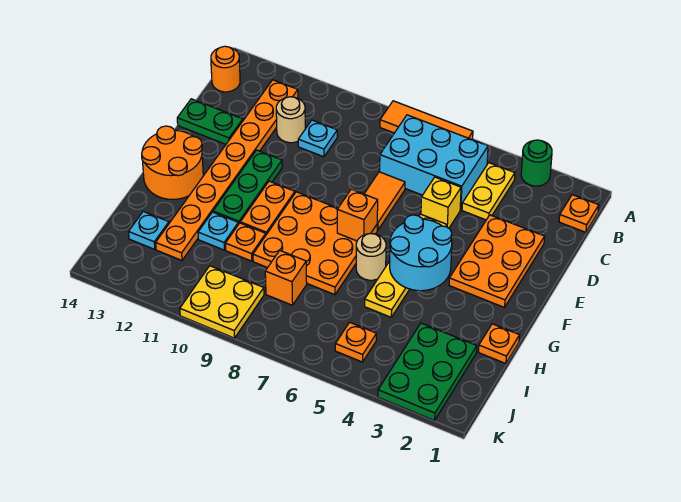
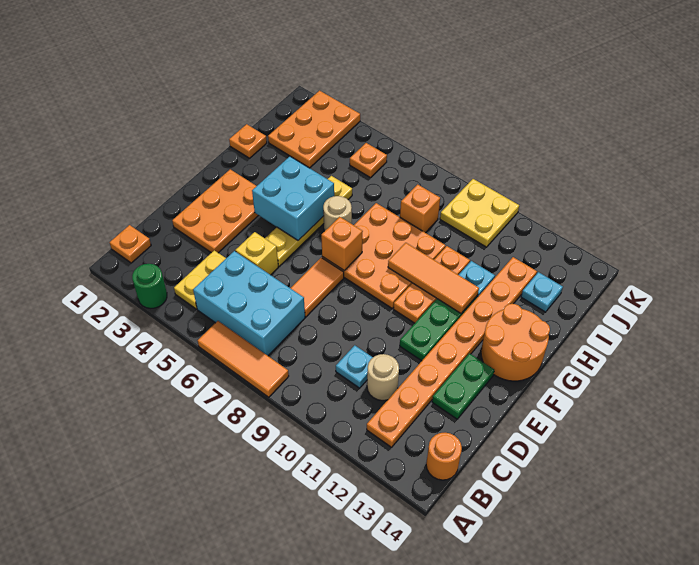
green 1x2 plate [177,99,243,144] -> green 1x2 plate turned to [432,353,494,419]
cyan 2x2 round brick [390,215,452,291] -> cyan 2x2 brick [252,156,334,240]
none -> orange 1x3 tile [388,243,479,313]
green 2x3 plate [378,323,477,420] -> orange 2x3 plate [268,91,360,168]

